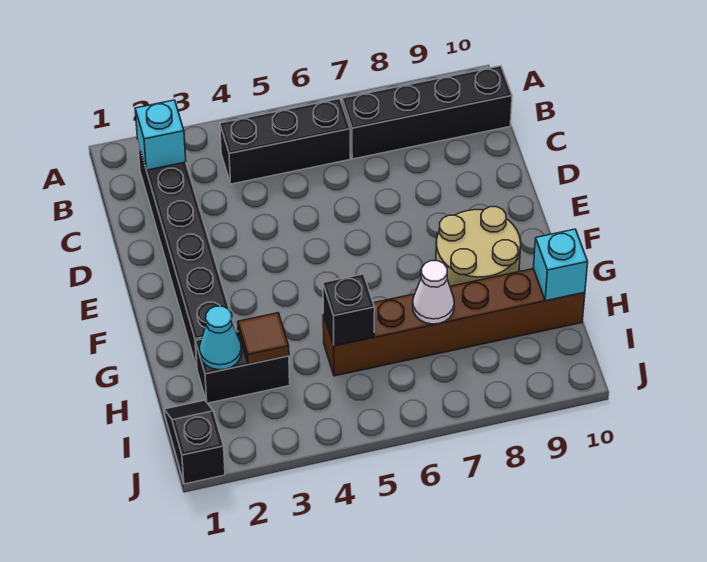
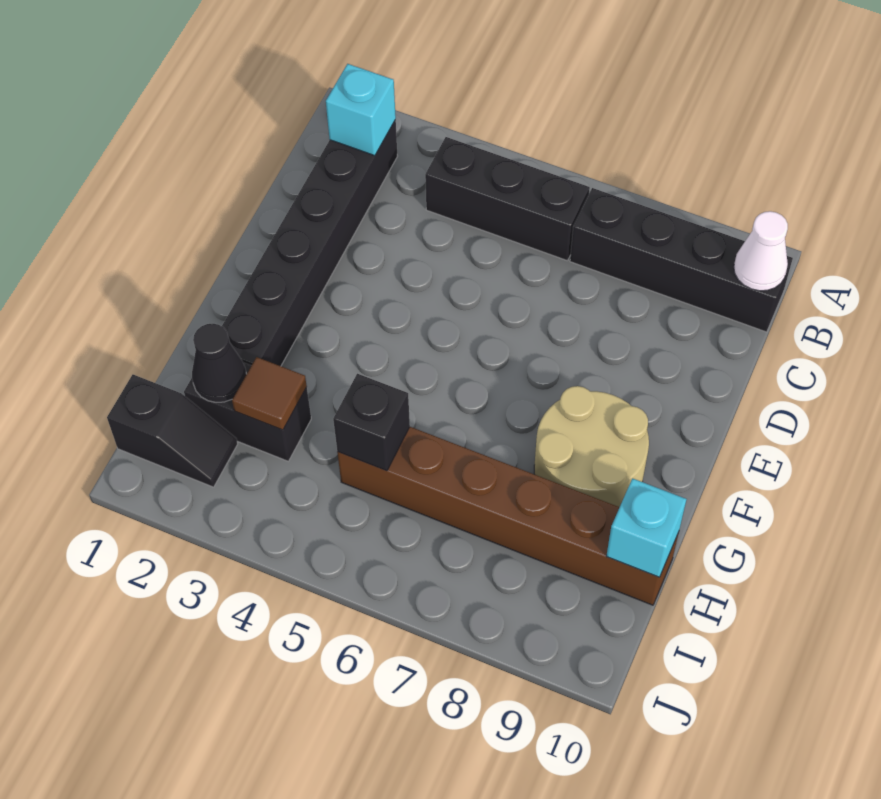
cyan 1x1 cone [199,306,242,370] -> black 1x1 cone [192,324,246,402]
white 1x1 cone [413,261,454,324] -> white 1x1 cone moved to [734,211,788,291]
black 1x2 slope [164,400,225,484] -> black 1x2 slope turned to [107,375,238,487]

